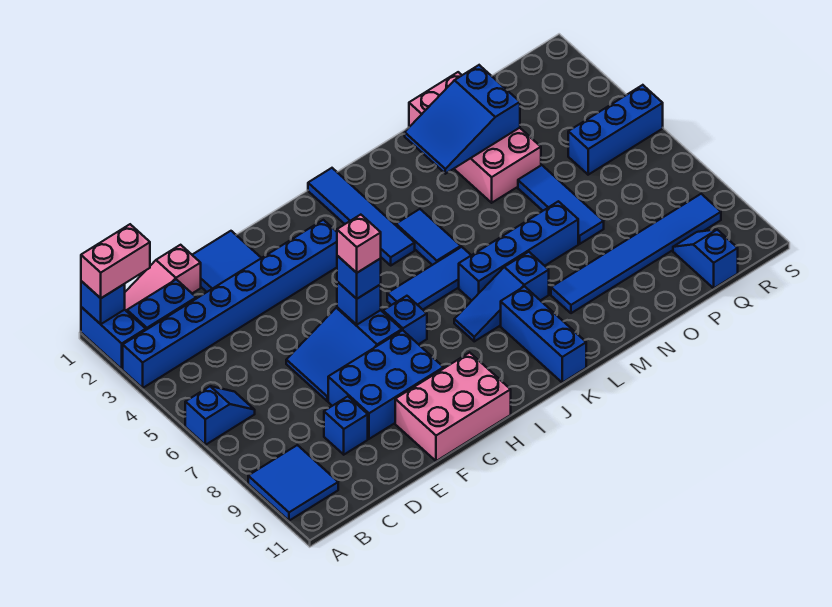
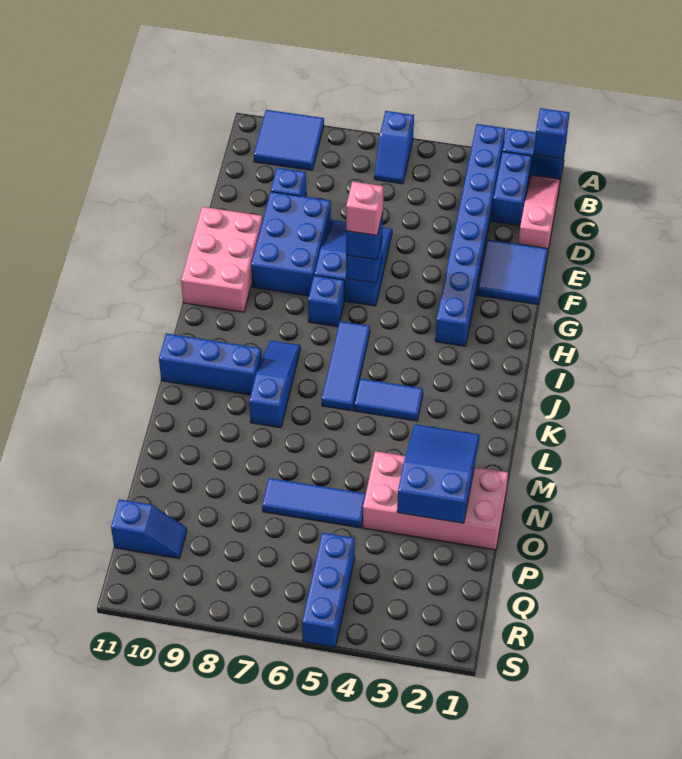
pink 1x2 brick [81,224,150,298] -> none
blue 1x4 tile [308,168,415,265] -> none
blue 1x4 brick [459,201,578,301] -> none
blue 1x6 tile [551,194,721,313] -> none

